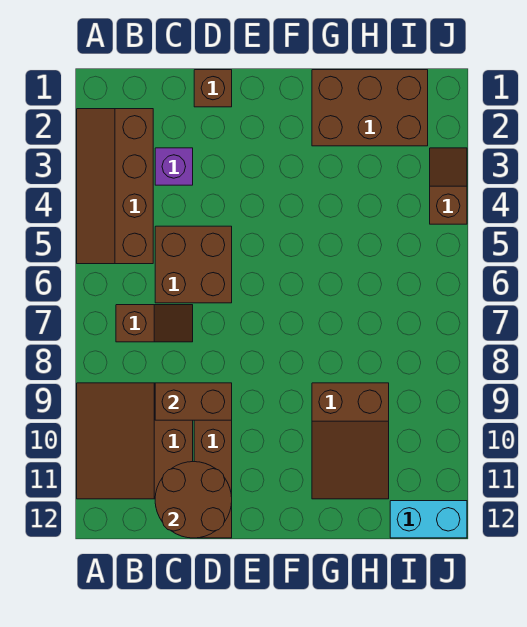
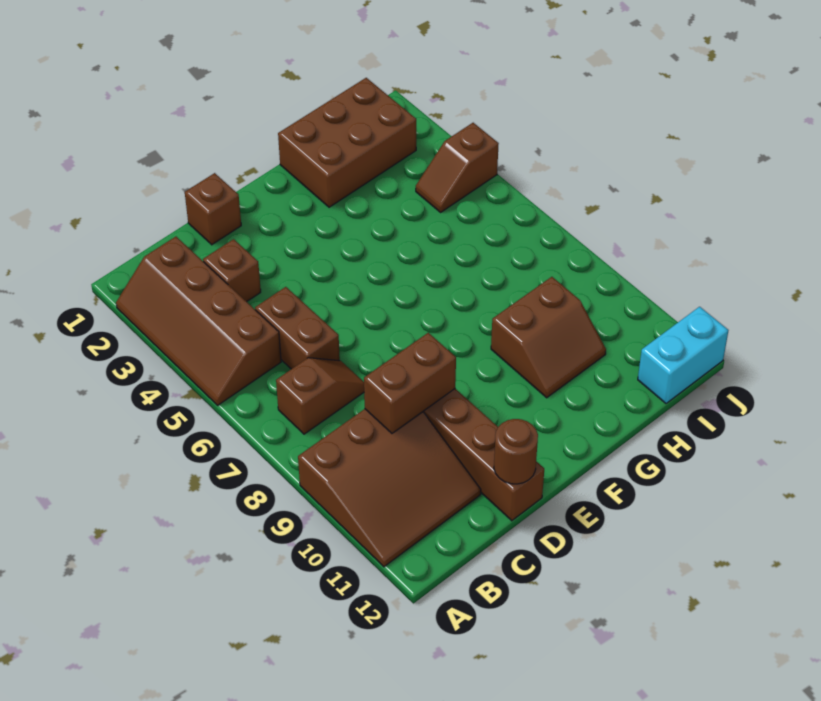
brown 3x3 slope [77,383,193,499] -> brown 3x3 slope turned to [298,409,481,567]
purple 1x1 brick [155,148,193,185] -> brown 1x1 brick [203,239,261,302]
brown 2x2 brick [155,226,232,303] -> brown 1x2 brick [255,287,340,369]
brown 2x2 round brick [155,462,232,538] -> brown 1x1 round brick [494,419,538,484]
brown 2x3 slope [312,383,389,499] -> brown 2x2 slope [491,277,606,398]
brown 1x2 slope [430,148,467,224] -> brown 1x2 slope turned to [416,123,499,212]

